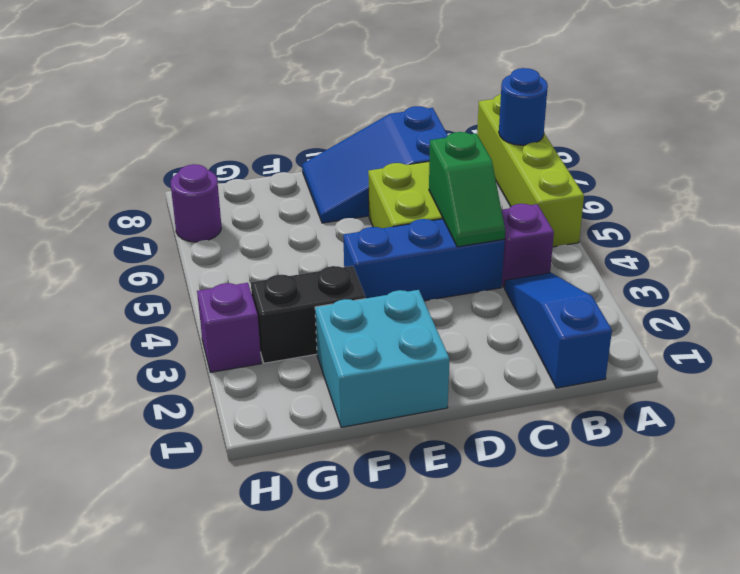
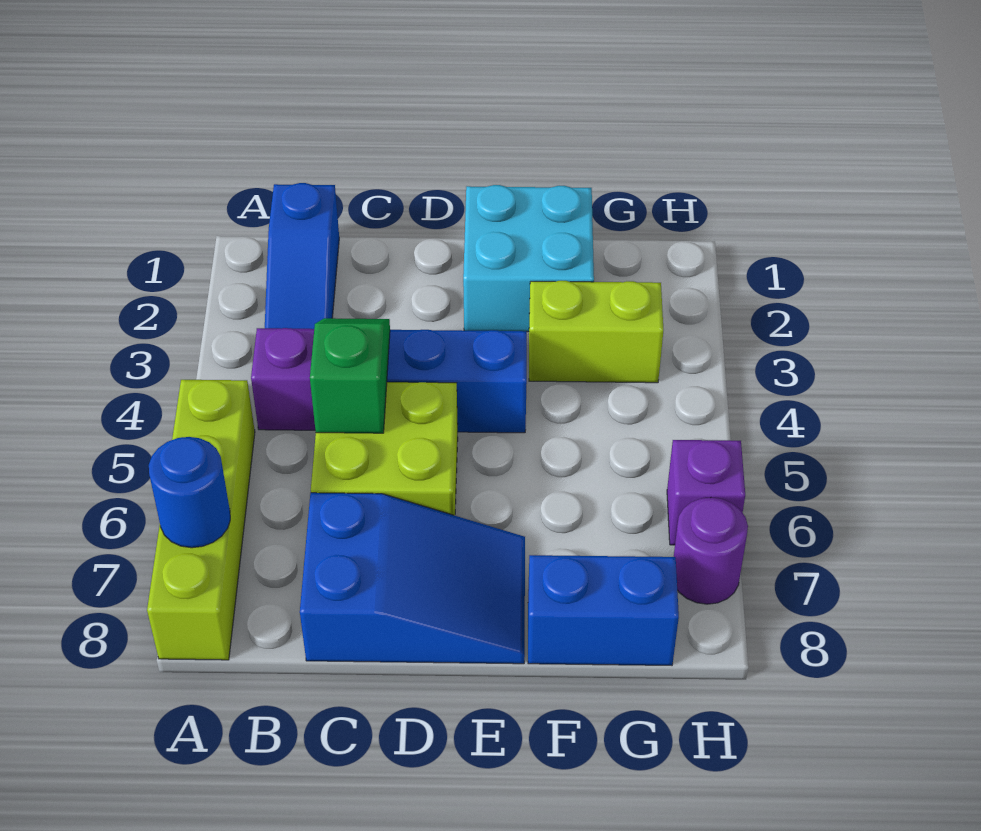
black 1x2 brick [251,266,365,363] -> lime 1x2 brick [529,281,663,383]
none -> blue 1x2 brick [528,555,679,665]
purple 1x1 brick [197,283,261,372] -> purple 1x1 brick moved to [667,440,745,545]

